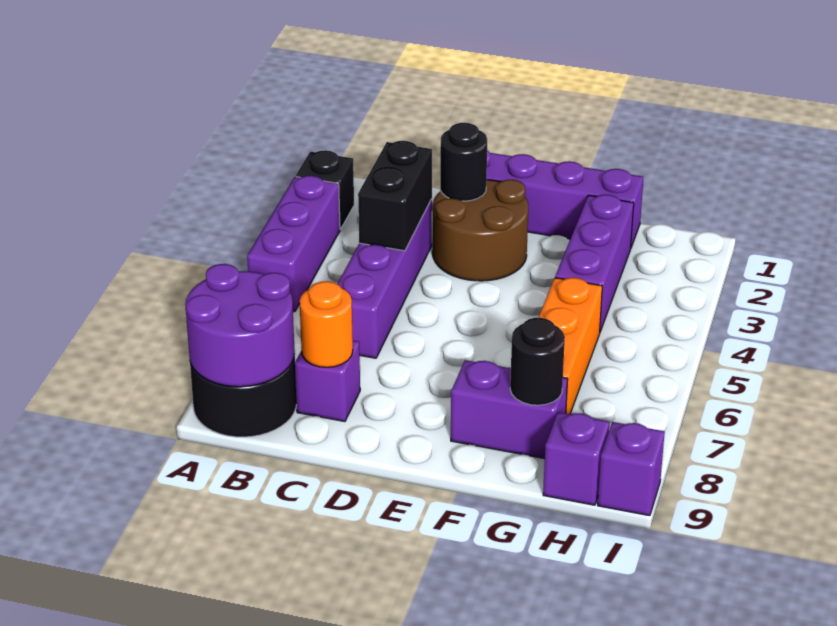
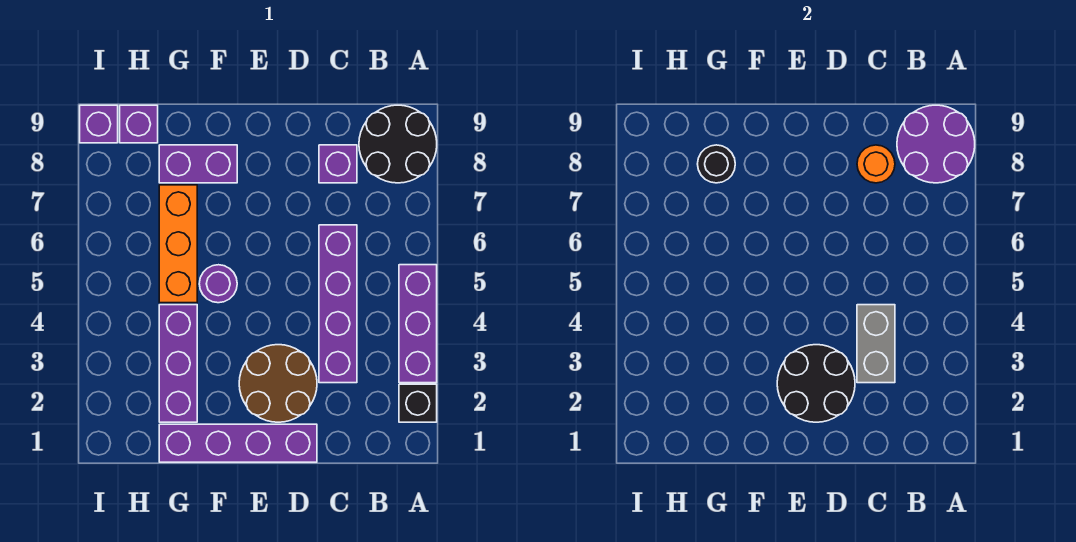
black 1x2 brick [358,141,432,251] -> grey 1x2 brick [857,305,895,383]
black 1x1 round brick [440,123,487,201] -> black 2x2 round brick [777,345,855,422]
none -> purple 1x1 round brick [199,265,237,303]

